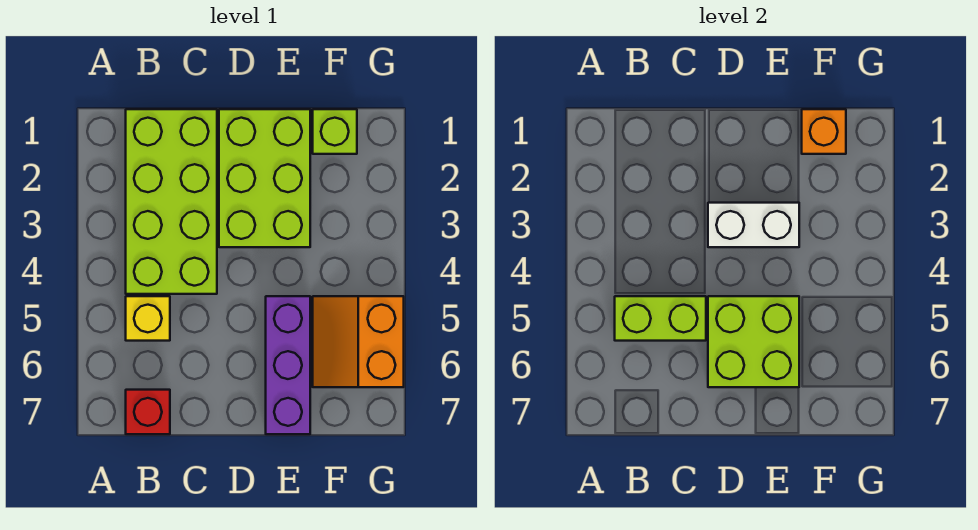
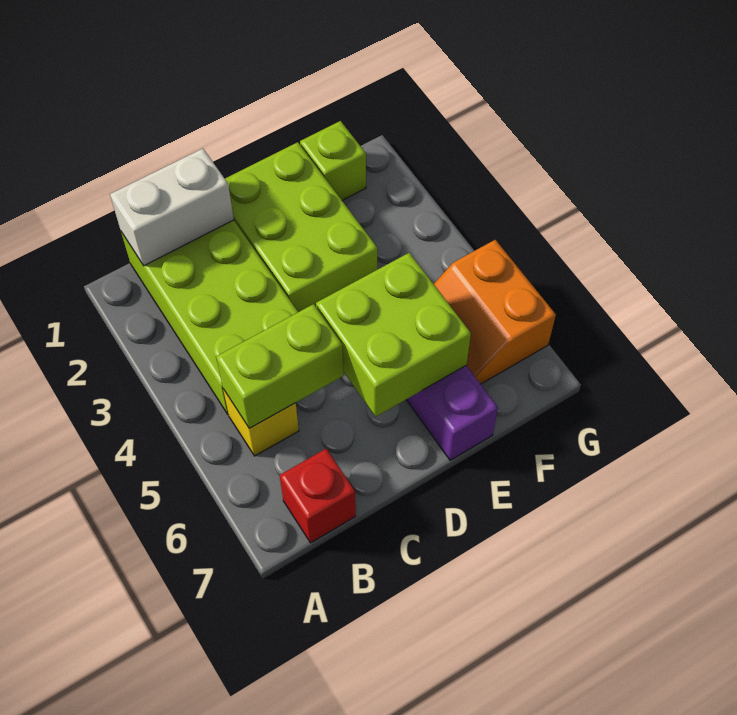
white 1x2 brick [708,203,799,247] -> white 1x2 brick moved to [110,149,234,266]
orange 1x1 brick [802,109,846,154] -> none

